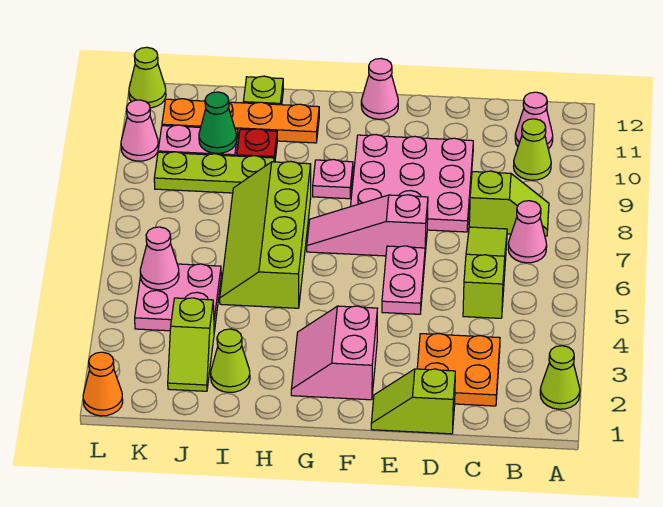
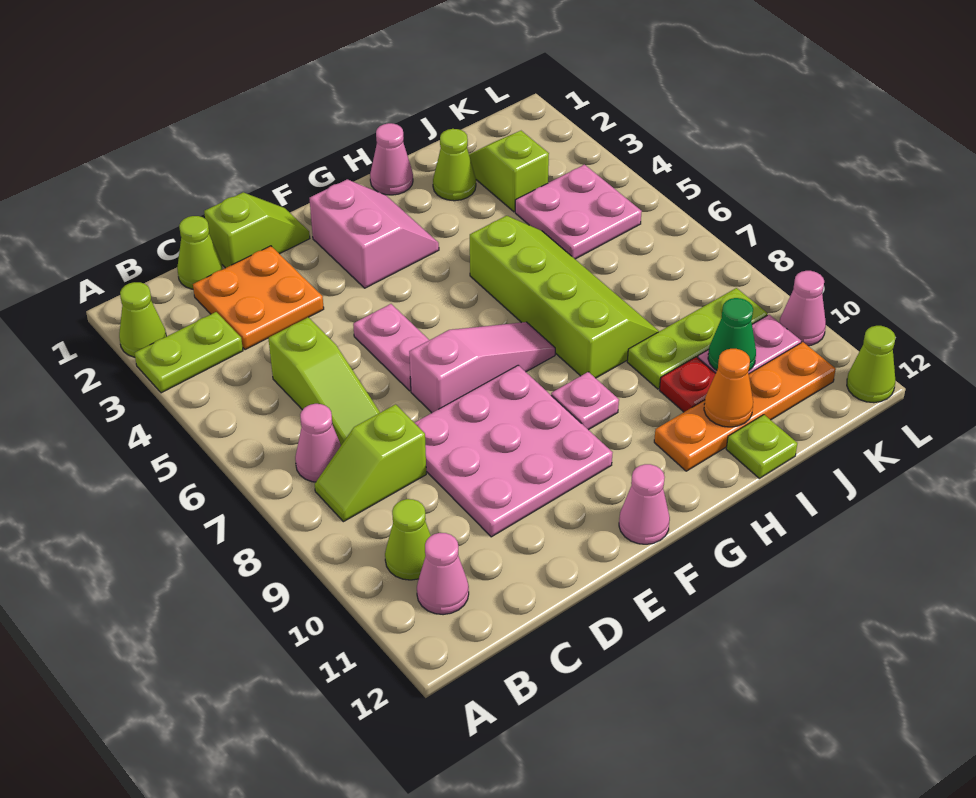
none -> lime 1x2 plate [134,312,243,393]
none -> lime 1x1 cone [177,216,223,289]
pink 1x1 cone [140,227,179,290] -> pink 1x1 cone moved to [370,123,413,195]
orange 1x1 cone [83,352,123,416] -> orange 1x1 cone moved to [704,349,753,427]

